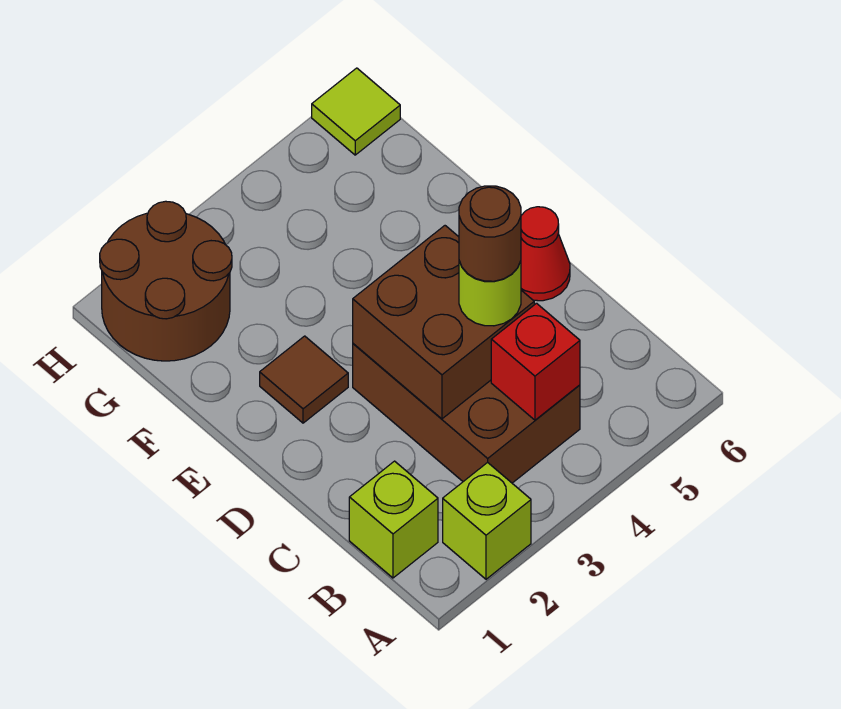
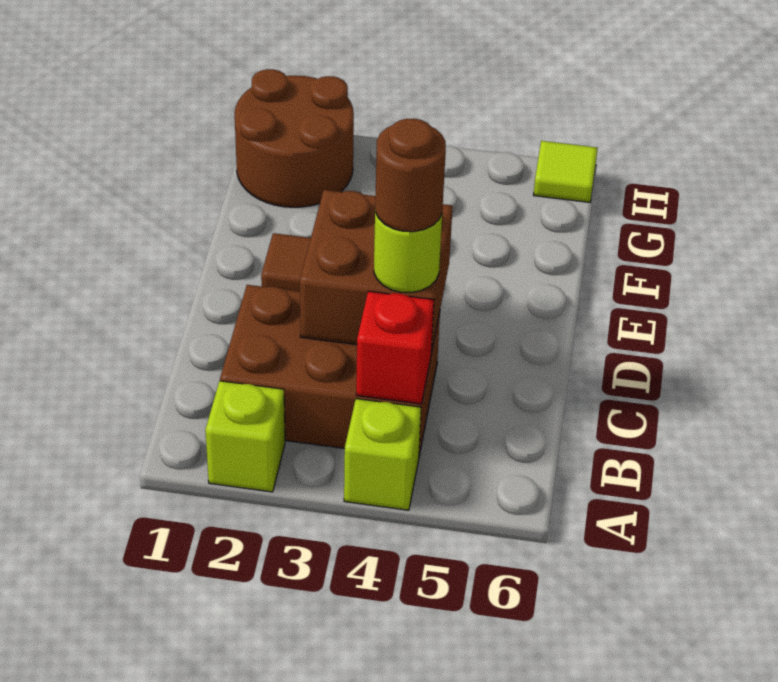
lime 1x1 brick [349,461,438,578] -> lime 1x1 brick moved to [344,399,421,510]
brown 2x3 brick [353,344,580,483] -> brown 2x3 brick turned to [220,285,440,456]
red 1x1 cone [521,207,570,301] -> none

